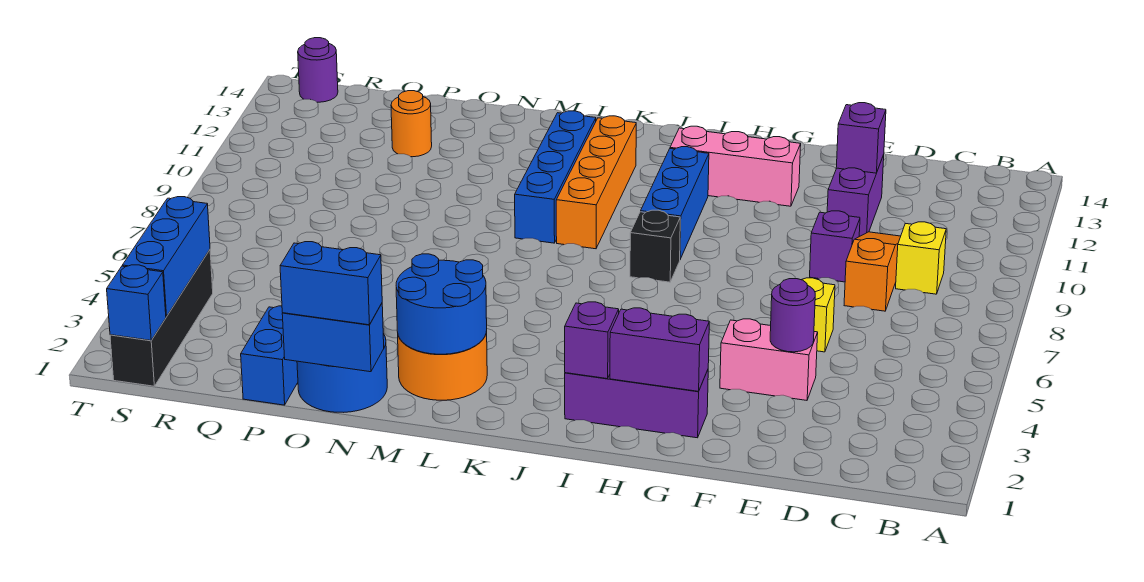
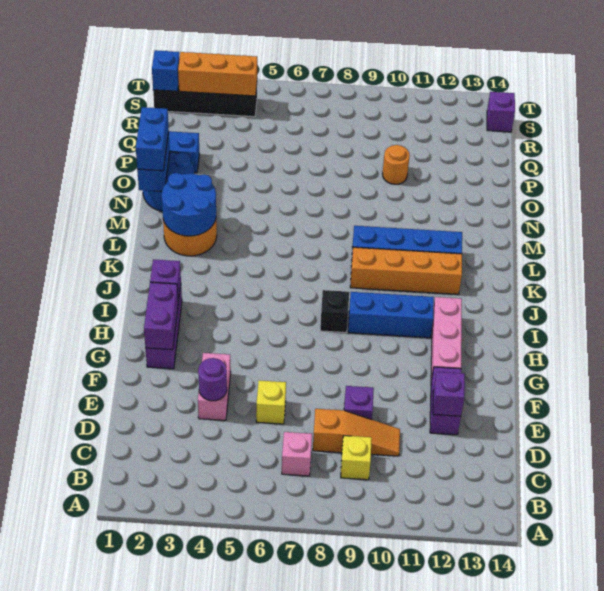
none -> pink 1x1 brick [282,432,312,476]
purple 1x2 brick [827,155,884,236] -> purple 1x2 brick turned to [430,367,461,435]
orange 1x1 round brick [391,91,432,157] -> orange 1x1 round brick moved to [383,145,410,184]
blue 1x3 brick [122,197,210,317] -> orange 1x3 brick [178,52,257,96]
purple 1x1 round brick [298,38,338,102] -> purple 1x1 brick [487,92,515,132]

